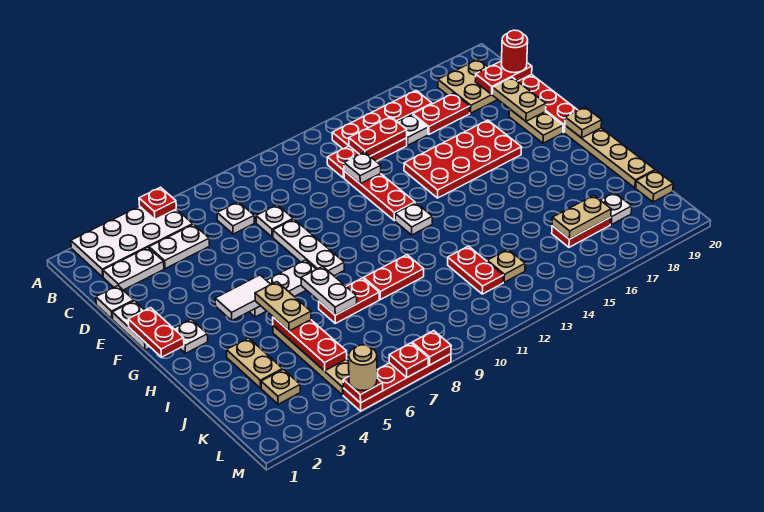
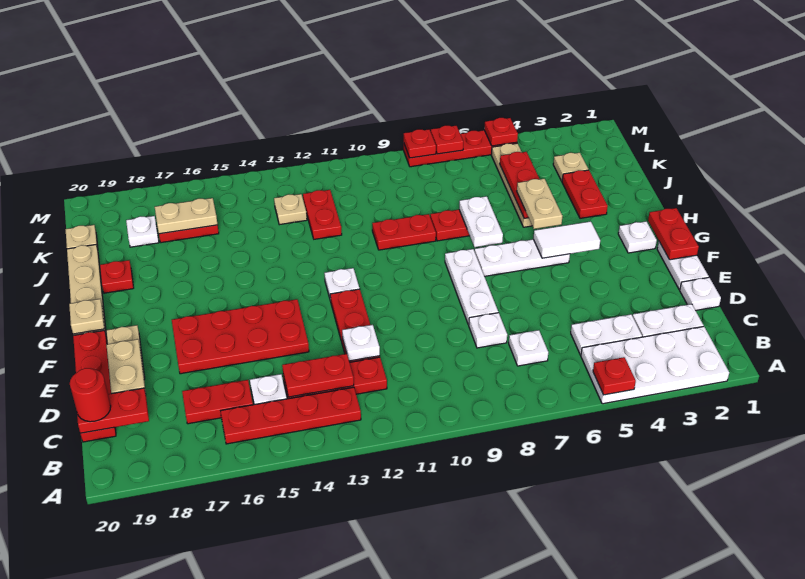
tan 2x2 plate [438,59,498,113] -> none
tan 1x2 plate [227,338,283,388] -> red 1x2 plate [562,170,608,218]
none -> red 1x1 plate [100,260,134,293]
tan 1x1 round brick [349,345,377,391] -> none

